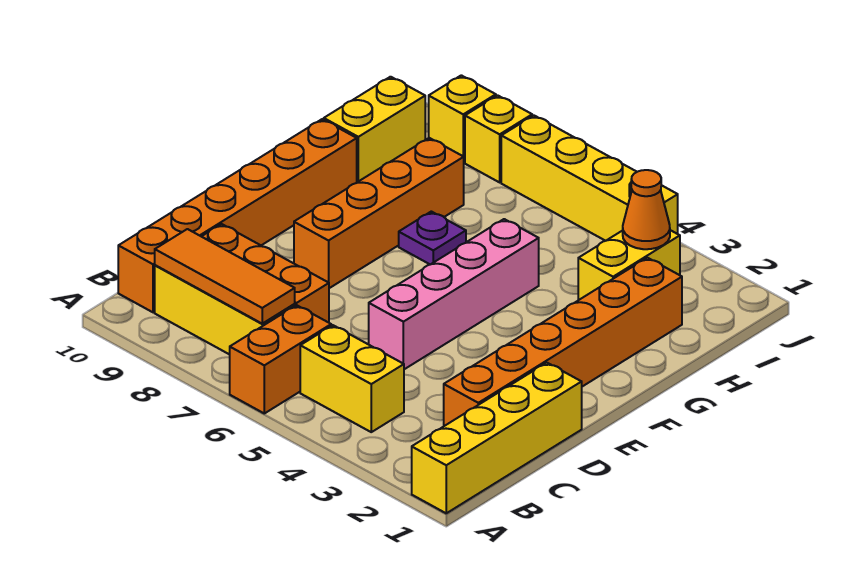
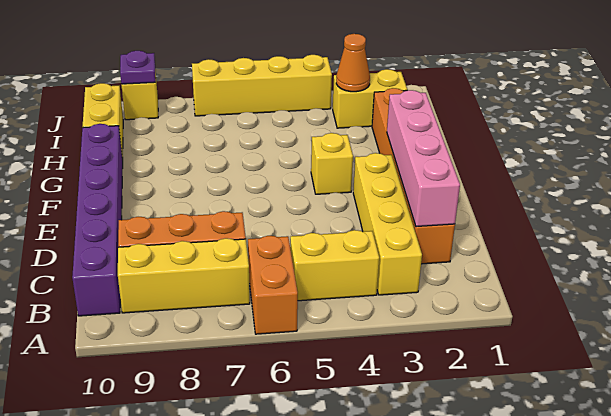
yellow 1x4 brick [412,363,582,513] -> yellow 1x4 brick moved to [353,153,422,295]
orange 1x3 tile [155,229,295,323] -> none
orange 1x6 brick [118,119,357,312] -> purple 1x6 brick [72,124,123,316]
pink 1x4 brick [369,219,539,369] -> pink 1x4 brick moved to [387,90,460,227]
orange 1x4 brick [294,138,464,288] -> none
purple 1x1 plate [399,211,466,265] -> purple 1x1 plate moved to [120,51,156,84]
yellow 1x2 brick [578,230,680,300] -> yellow 1x2 brick turned to [333,69,407,128]
yellow 1x1 brick [465,95,532,182] -> yellow 1x1 brick moved to [311,133,353,194]

